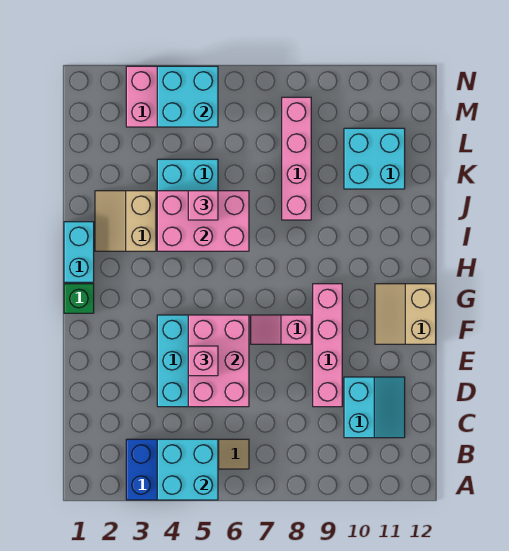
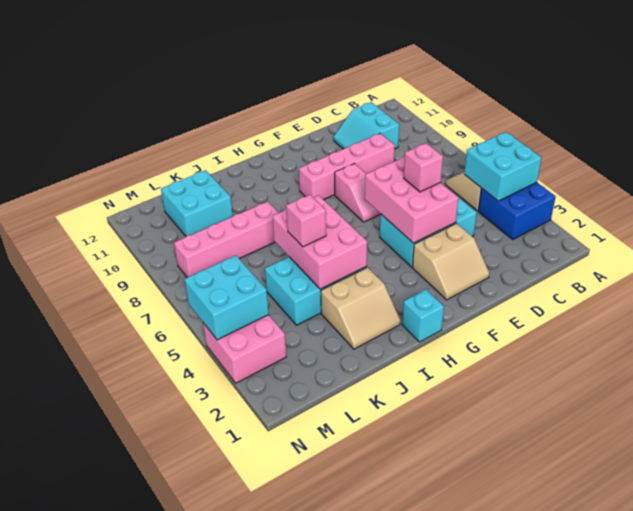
cyan 2x2 slope [344,377,405,438] -> cyan 2x2 slope turned to [333,102,399,149]
pink 2x3 brick [188,315,249,407] -> pink 2x3 brick turned to [365,157,458,243]
tan 2x2 slope [375,284,436,344] -> tan 2x2 slope moved to [412,223,489,300]
green 1x1 brick [64,284,94,313] -> none
cyan 1x2 brick [64,222,94,282] -> cyan 1x1 brick [402,290,444,342]

